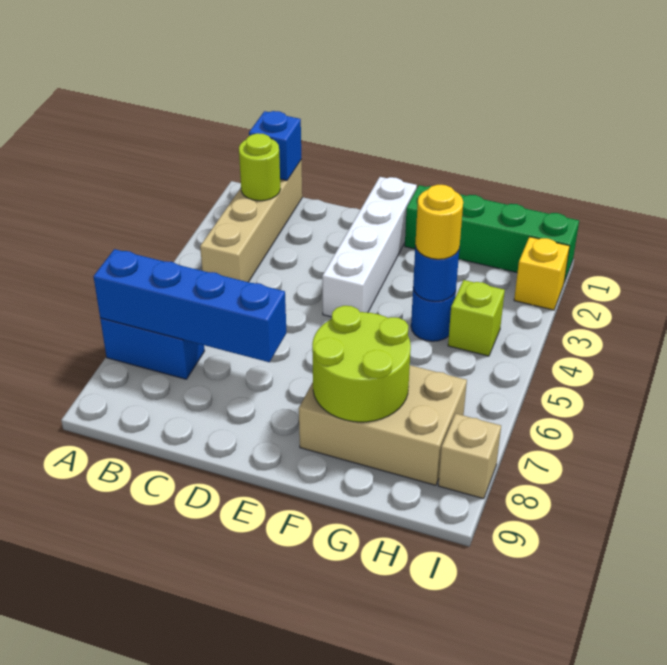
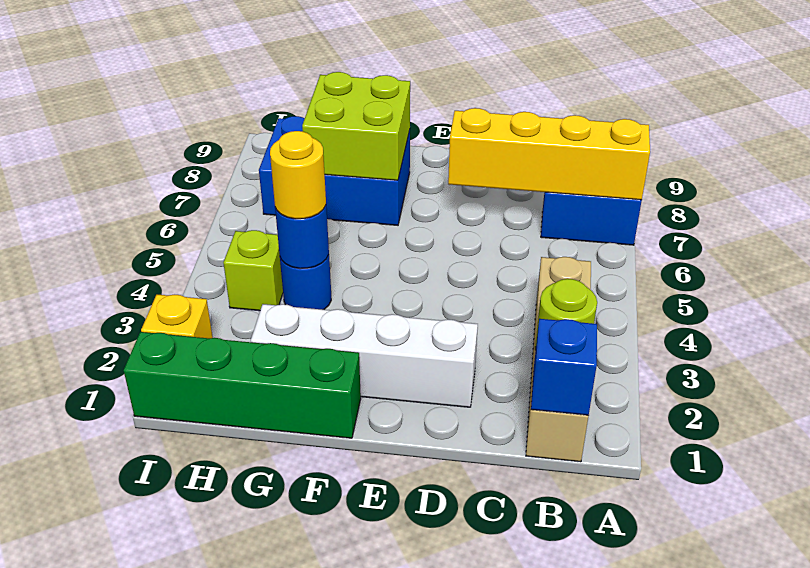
blue 1x4 brick [94,249,286,362] -> yellow 1x4 brick [448,108,650,200]
white 1x4 brick [322,177,417,317] -> white 1x4 brick turned to [251,304,478,407]
tan 2x3 brick [299,365,467,485] -> blue 2x3 brick [259,116,410,225]
lime 2x2 round brick [312,306,411,422] -> lime 2x2 brick [302,72,410,180]
tan 1x1 brick [438,414,501,499] -> none

